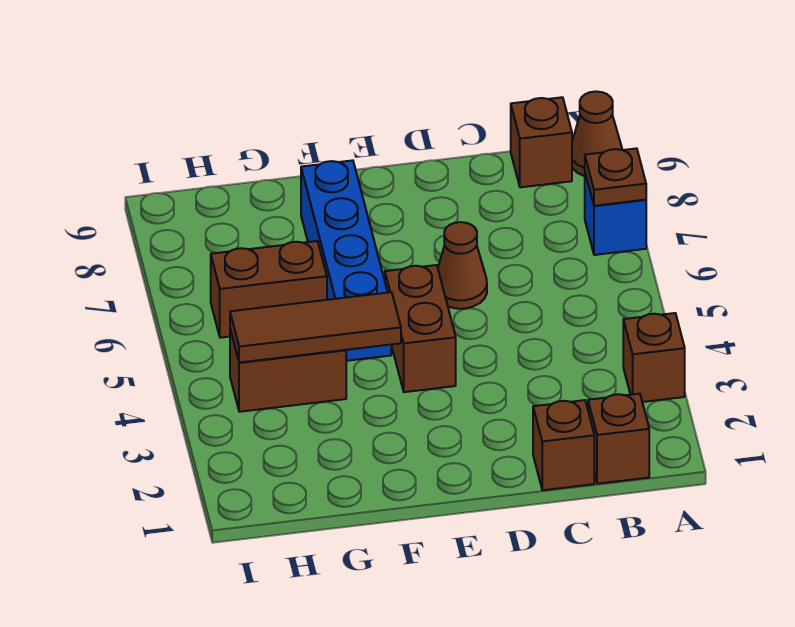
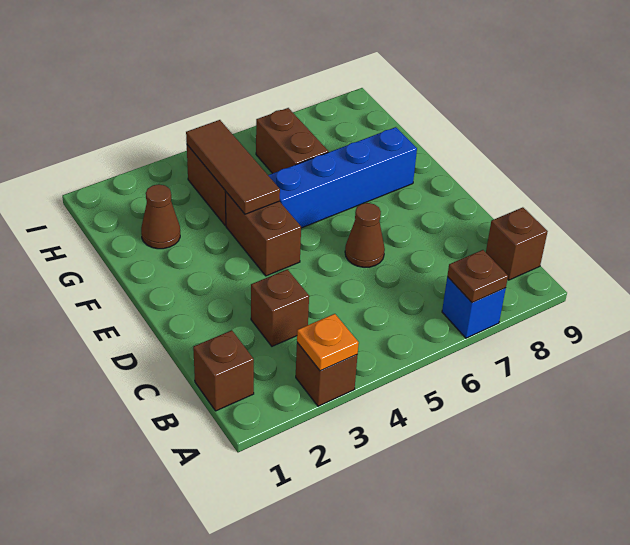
none -> orange 1x1 plate [297,314,359,371]
brown 1x1 cone [572,91,622,176] -> brown 1x1 cone moved to [141,184,180,249]
brown 1x1 brick [533,400,594,490] -> brown 1x1 brick moved to [251,269,309,346]
brown 1x2 brick [385,265,456,392] -> brown 1x2 brick turned to [225,192,301,276]

